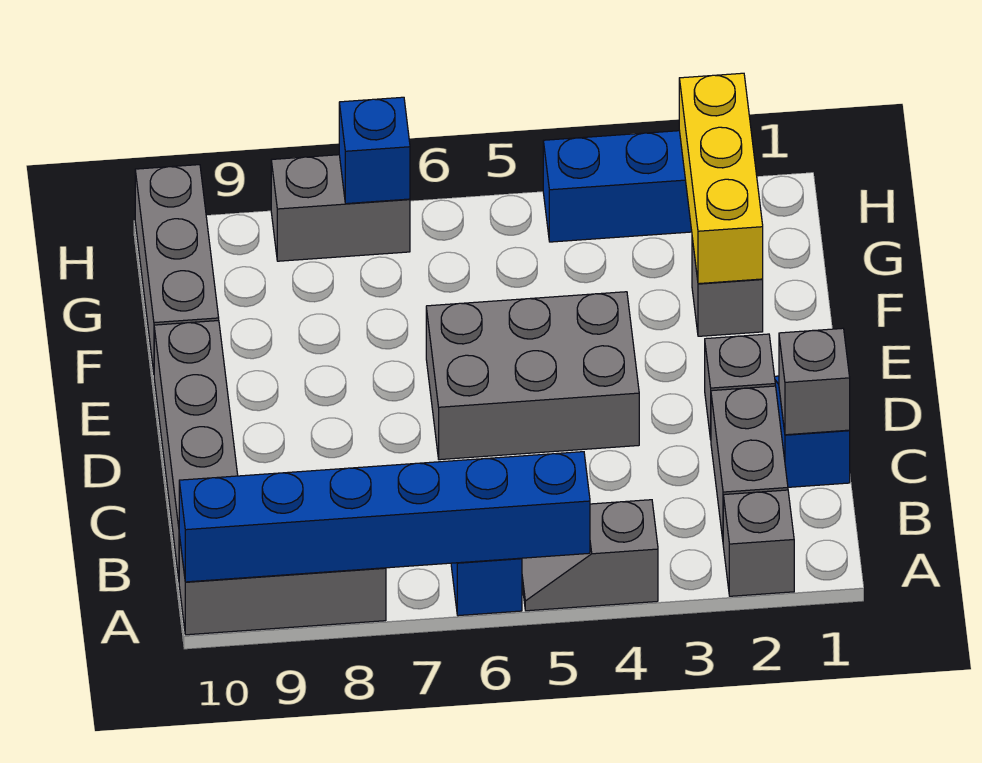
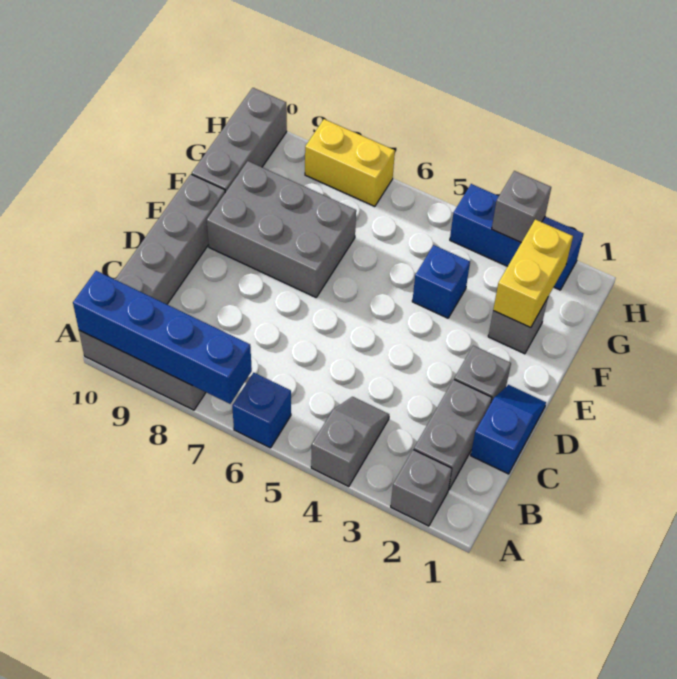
grey 1x2 slope [522,500,658,611] -> grey 1x2 slope turned to [311,397,389,487]
blue 1x6 brick [179,452,590,582] -> blue 1x4 brick [73,271,252,404]
grey 1x1 brick [779,328,850,435] -> grey 1x1 brick moved to [492,171,551,243]
grey 2x3 brick [426,292,639,460] -> grey 2x3 brick moved to [207,161,356,297]
yellow 1x3 brick [679,73,763,284] -> yellow 1x2 brick [493,219,573,328]
grey 1x2 brick [271,155,410,261] -> yellow 1x2 brick [305,119,395,207]
blue 1x1 brick [339,97,410,204] -> blue 1x1 brick moved to [412,245,470,318]

